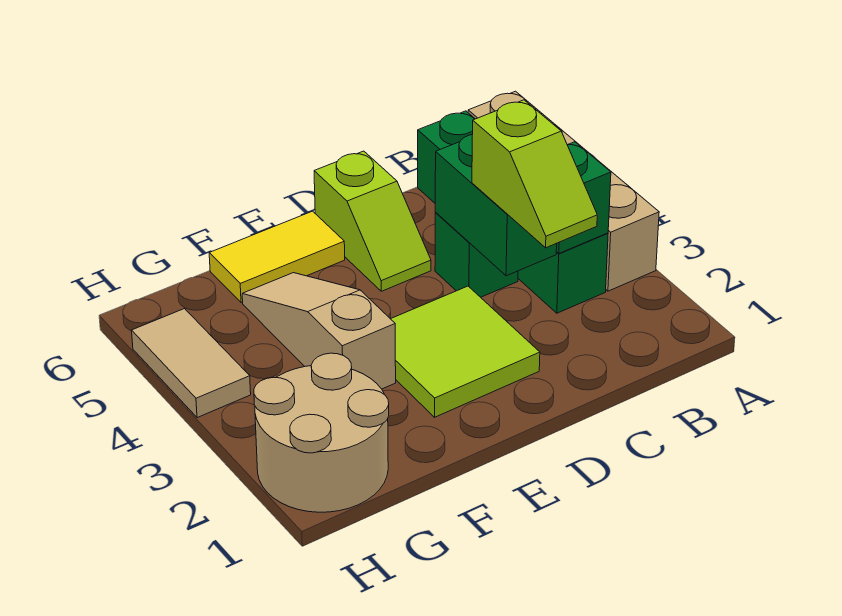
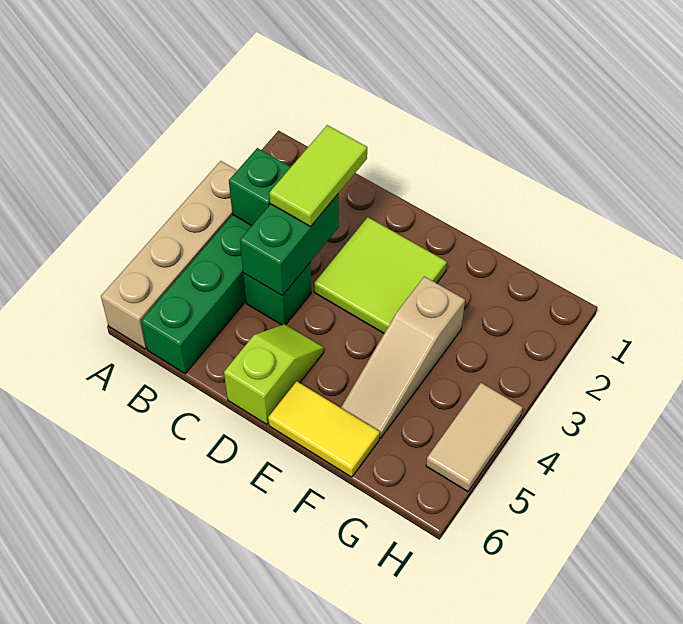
lime 1x2 slope [472,100,597,248] -> lime 1x2 tile [269,125,367,227]
tan 2x2 round brick [254,353,389,512] -> none

